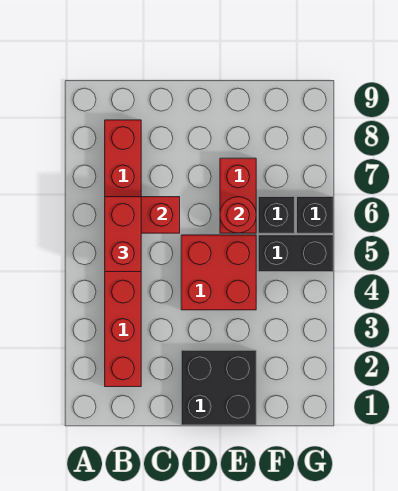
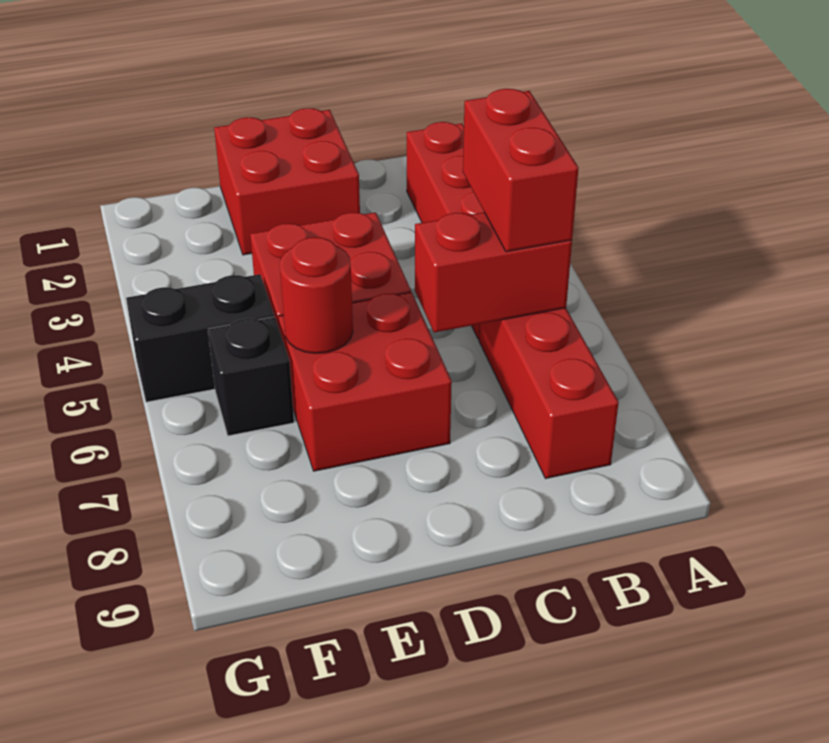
black 2x2 brick [181,350,256,425] -> red 2x2 brick [214,108,360,255]
red 1x2 brick [220,158,256,233] -> red 2x2 brick [278,292,452,471]
black 1x1 brick [297,197,333,233] -> none

